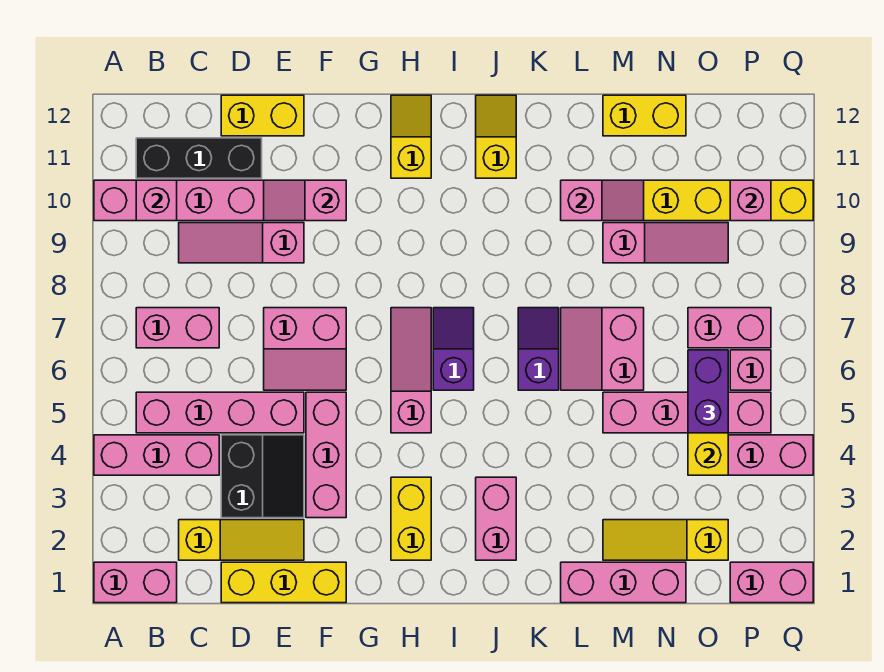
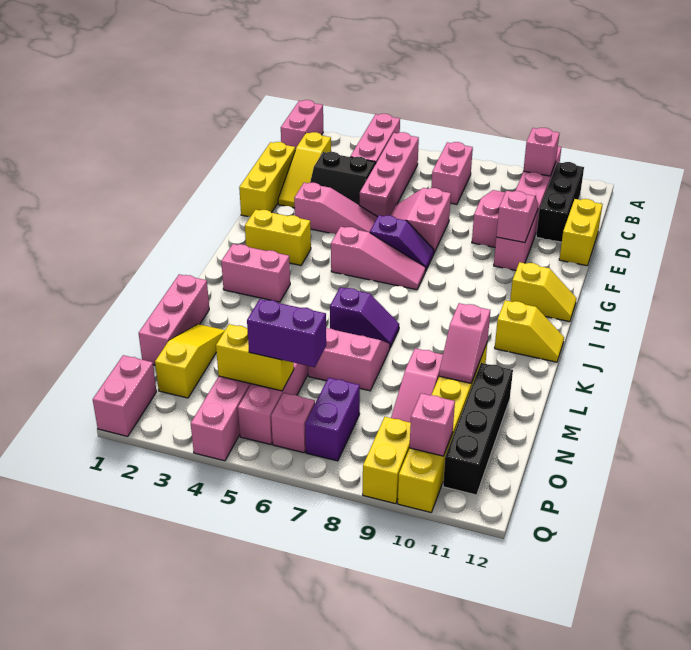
pink 1x3 brick [306,392,346,518] -> pink 1x3 slope [294,183,377,234]
purple 1x2 slope [433,308,474,390] -> purple 1x2 slope moved to [370,215,434,271]
none -> black 1x4 brick [443,363,513,495]
yellow 1x2 brick [603,95,686,136] -> yellow 1x2 brick moved to [363,417,411,504]
pink 1x2 brick [688,308,771,348] -> purple 1x2 brick [305,378,360,461]

